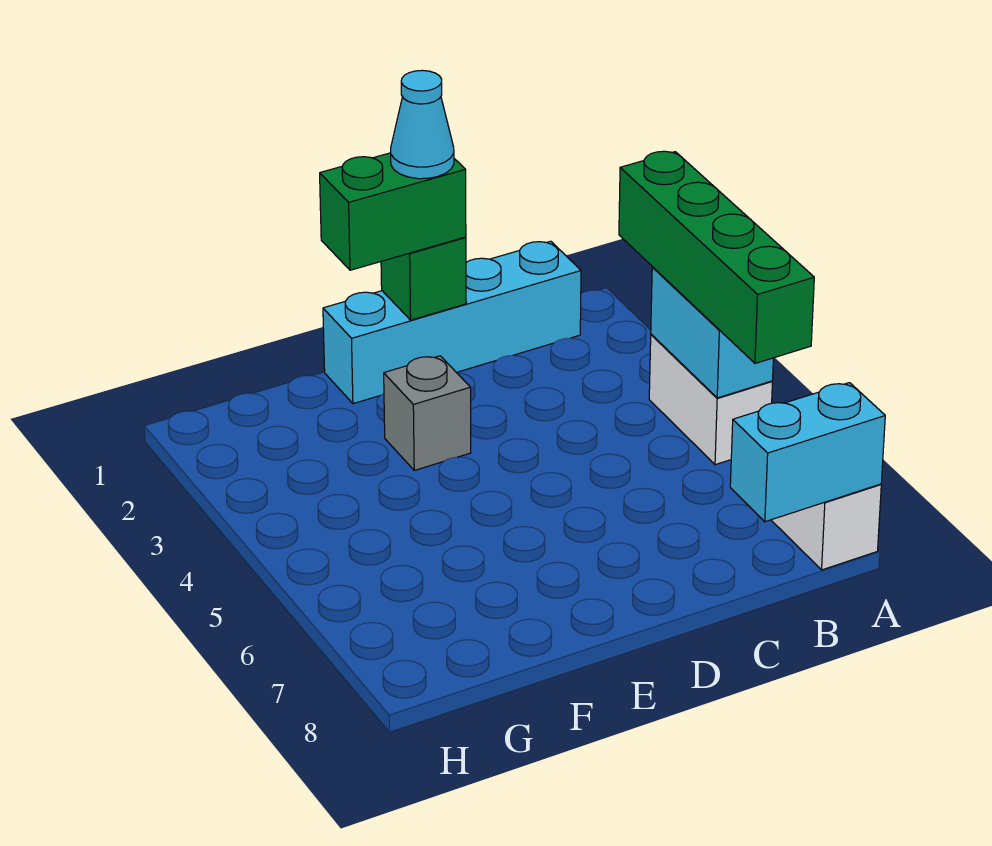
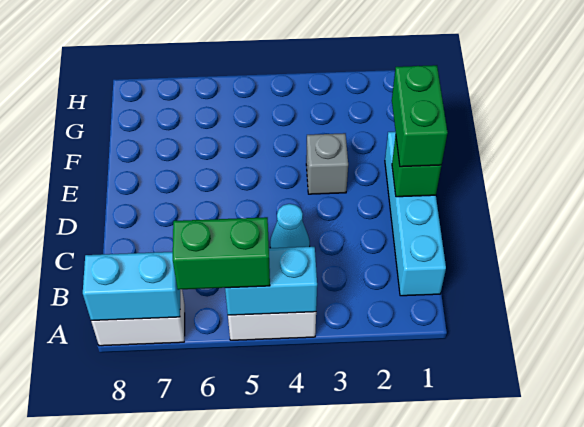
green 1x4 brick [619,151,814,363] -> green 1x2 brick [173,217,270,290]
cyan 1x2 brick [730,383,885,522] -> cyan 1x2 brick turned to [83,252,180,321]
cyan 1x1 cone [391,70,454,179] -> cyan 1x1 cone moved to [270,204,310,248]

